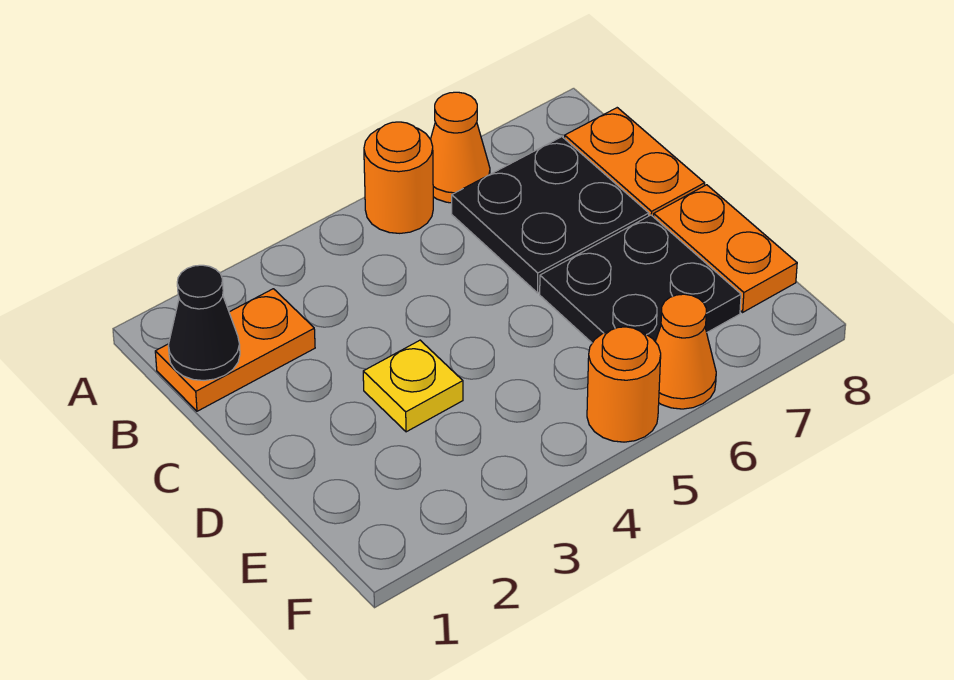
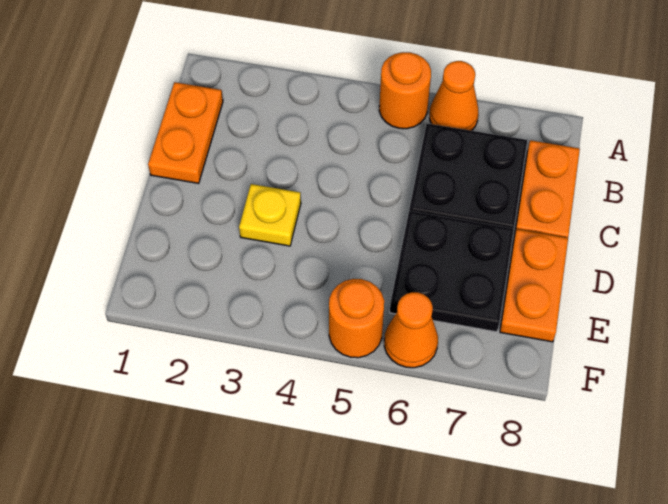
orange 1x2 plate [155,289,315,411] -> orange 1x2 plate turned to [148,82,223,184]
black 1x1 cone [168,265,240,381] -> none

